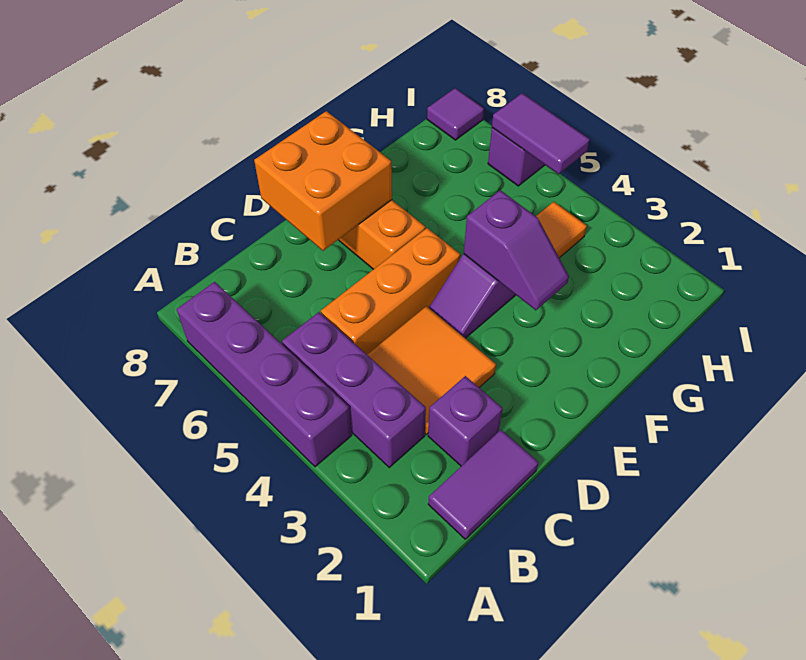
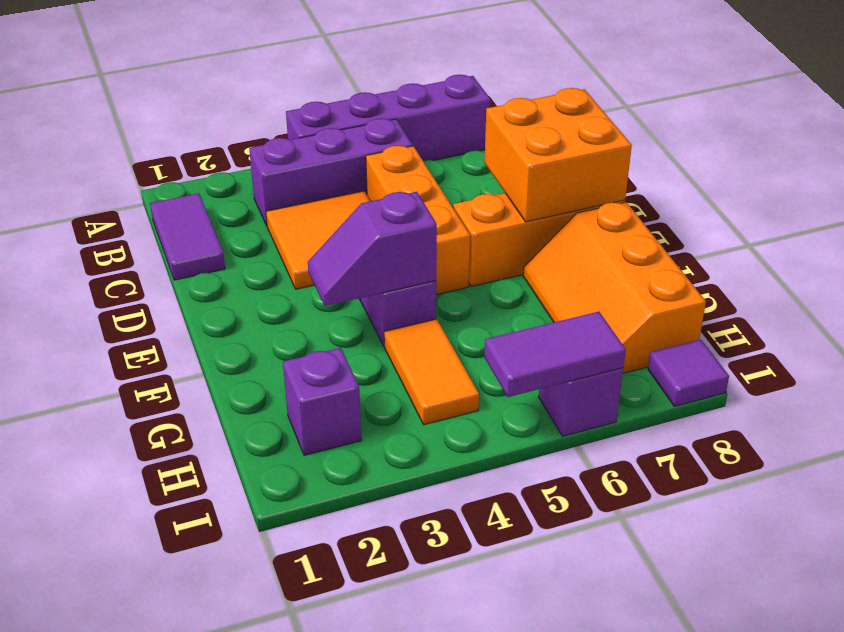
purple 1x1 brick [428,376,503,466] -> purple 1x1 brick moved to [283,348,362,455]
none -> orange 2x3 slope [523,202,706,373]

